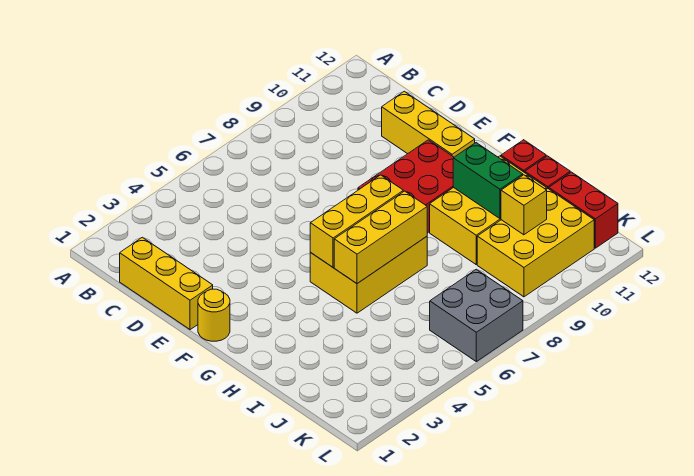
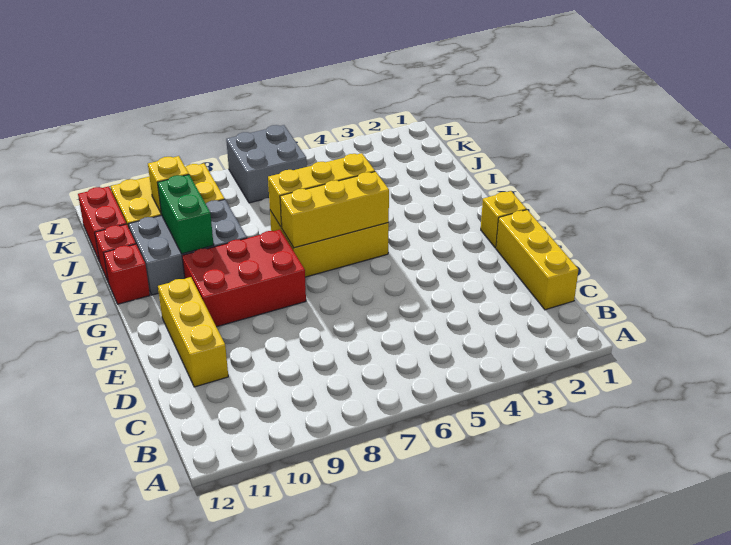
yellow 1x1 round brick [198,289,230,341] -> yellow 1x1 brick [481,191,526,248]
yellow 2x3 brick [430,156,546,264] -> grey 2x3 brick [129,199,247,295]

